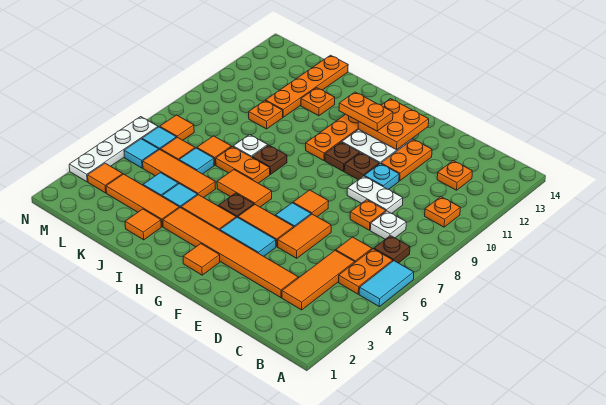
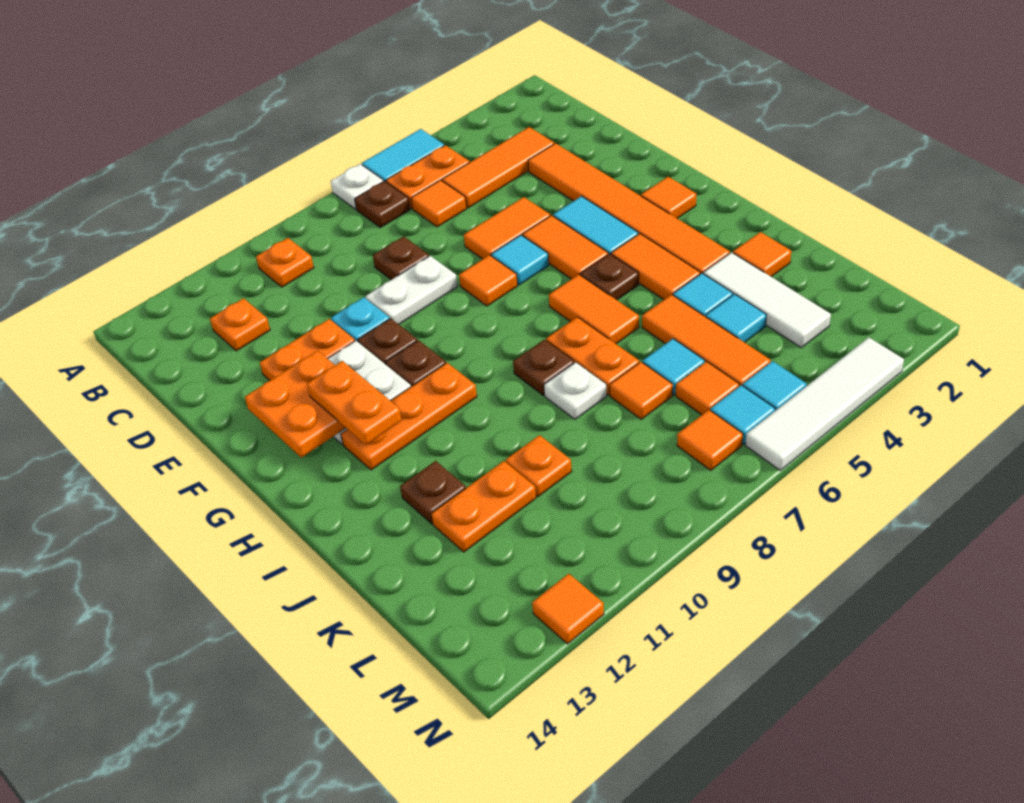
white 1x1 plate [370,211,406,239] -> white 1x1 plate moved to [331,164,383,209]
orange 1x1 plate [350,200,386,230] -> brown 1x1 plate [373,236,429,280]
white 1x2 plate [347,176,403,213] -> white 1x2 plate turned to [365,256,458,324]
orange 1x3 tile [106,174,179,227] -> white 1x3 tile [703,252,831,348]
orange 1x1 plate [301,88,335,116] -> brown 1x1 plate [400,461,466,524]
orange 1x4 plate [266,55,348,117] -> orange 1x2 plate [431,461,536,552]
orange 1x1 tile [88,163,123,193] -> orange 1x1 tile moved to [532,574,604,644]
white 1x4 plate [69,117,158,182] -> white 1x4 tile [745,337,904,470]

